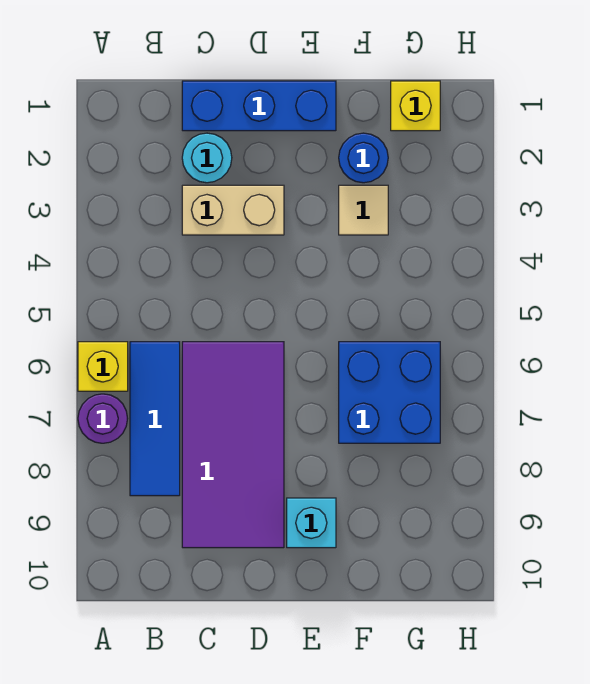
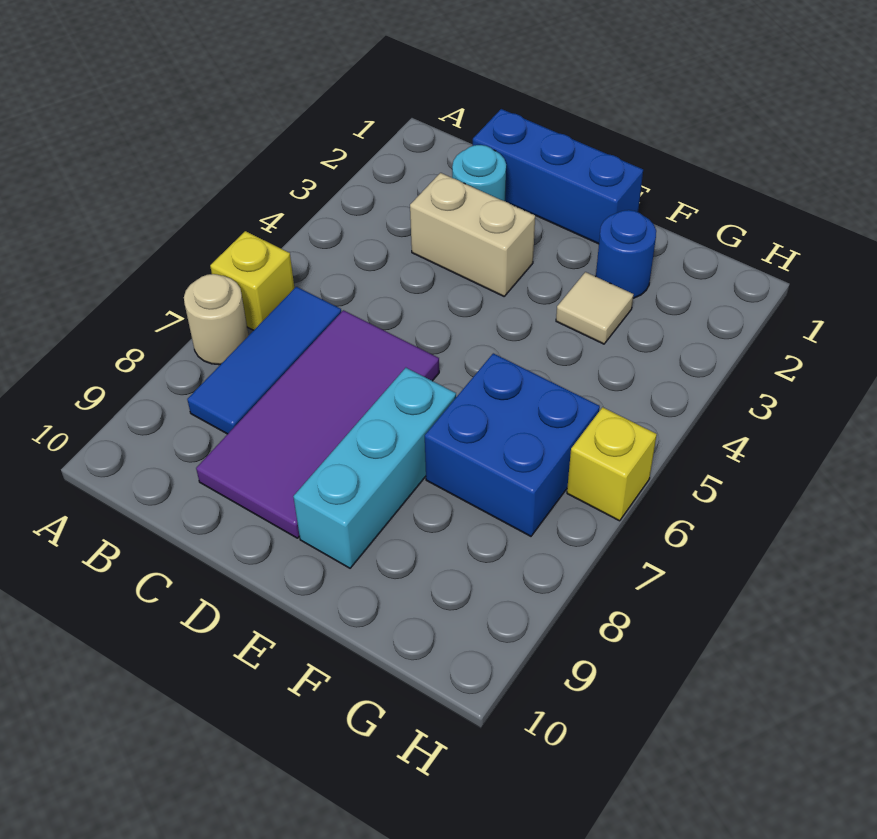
purple 1x1 round brick [78,394,128,443] -> tan 1x1 round brick [184,274,249,365]
cyan 1x1 brick [287,498,336,548] -> cyan 1x3 brick [293,368,456,568]
yellow 1x1 brick [391,81,440,131] -> yellow 1x1 brick moved to [567,407,657,521]

